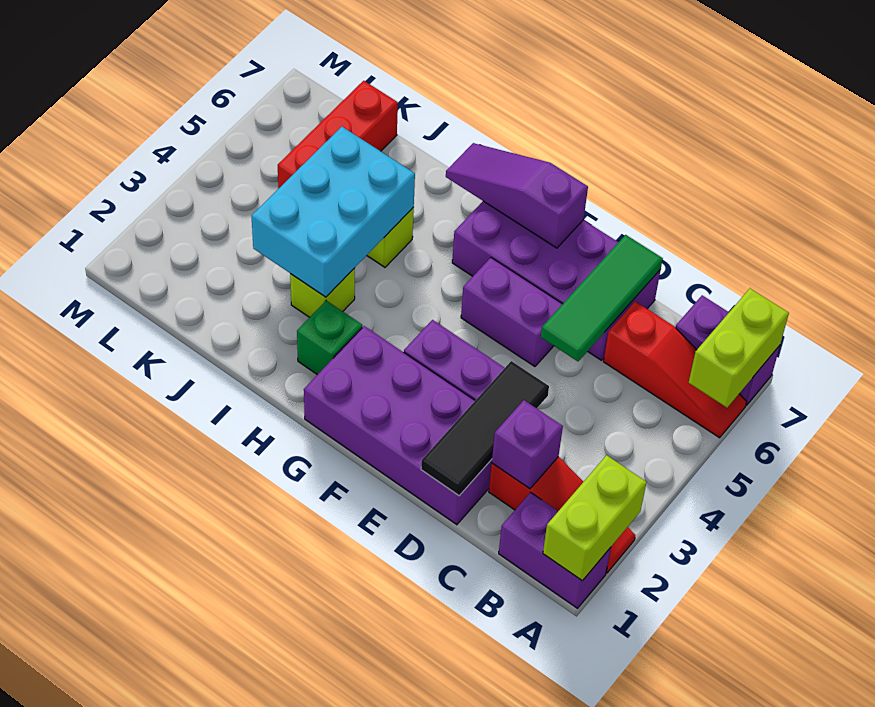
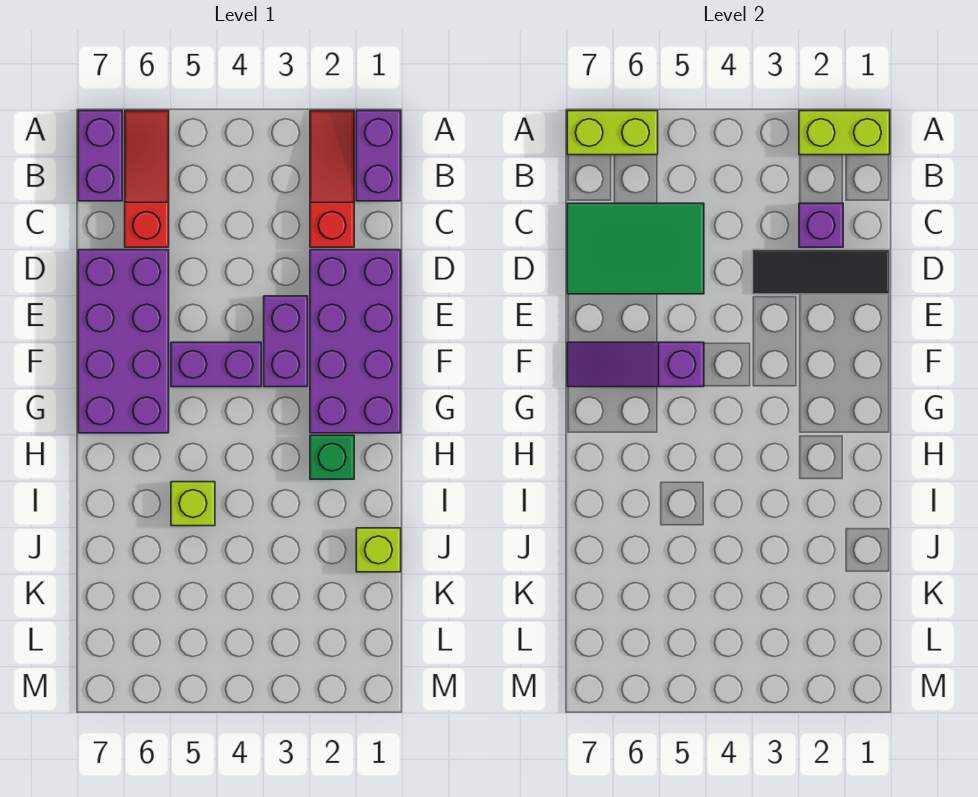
green 1x3 tile [541,235,663,361] -> green 2x3 tile [567,203,704,294]
purple 1x2 brick [461,258,562,367] -> purple 1x2 brick turned to [171,342,261,387]
purple 1x3 slope [446,143,588,248] -> purple 1x3 slope turned to [567,342,704,387]
lime 1x1 brick [290,268,355,317] -> lime 1x1 brick moved to [356,528,401,572]
cyan 2x3 brick [252,127,415,297] -> none
red 1x3 brick [278,81,398,189] -> none

